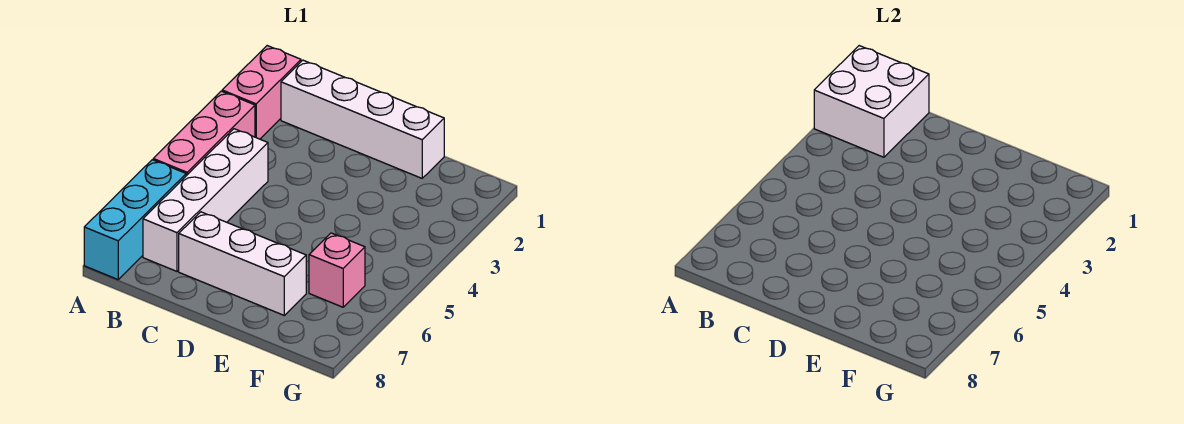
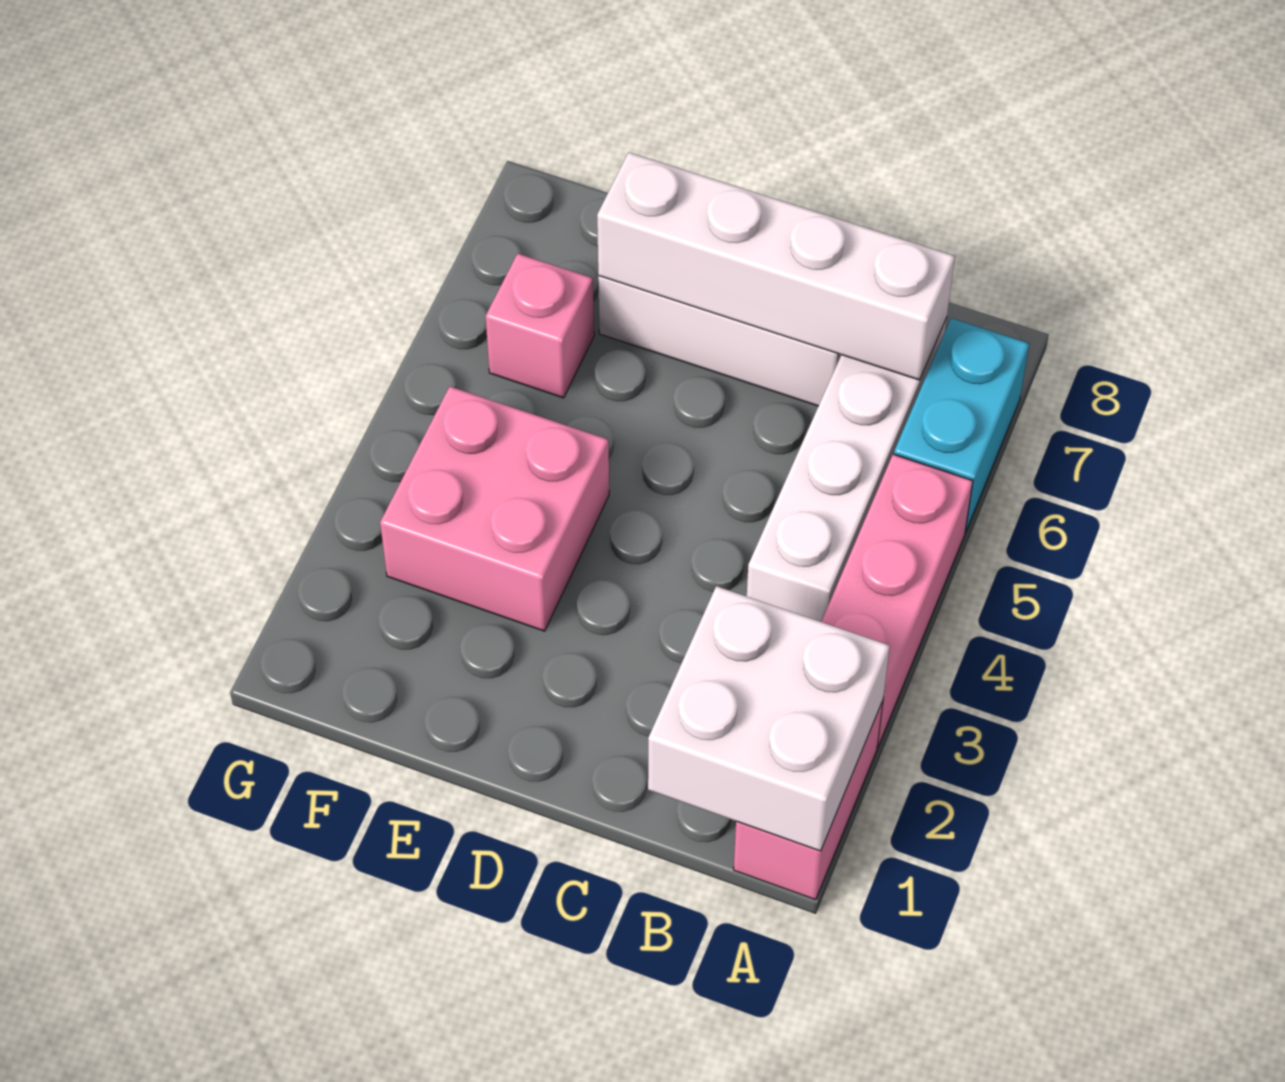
cyan 1x3 brick [84,160,186,279] -> cyan 1x2 brick [894,318,1029,532]
white 1x4 brick [281,60,444,178] -> white 1x4 brick moved to [597,152,955,380]
none -> pink 2x2 brick [380,387,609,631]

